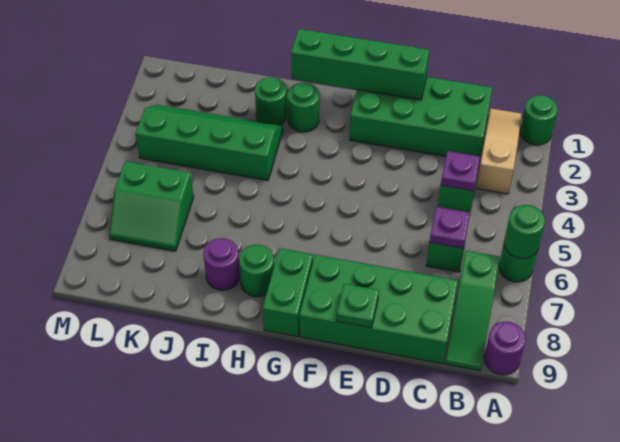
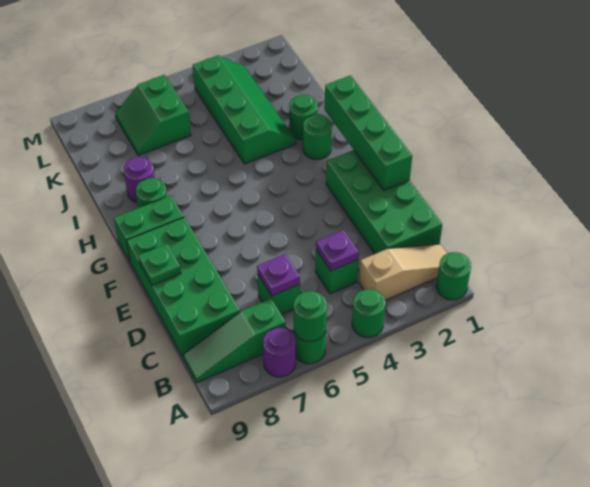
none -> green 1x1 round brick [352,289,385,337]
purple 1x1 round brick [485,322,526,375] -> purple 1x1 round brick moved to [263,328,296,377]

